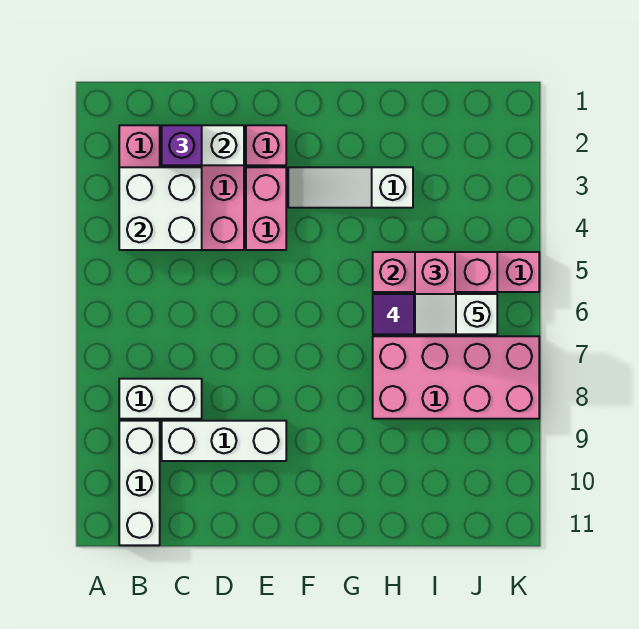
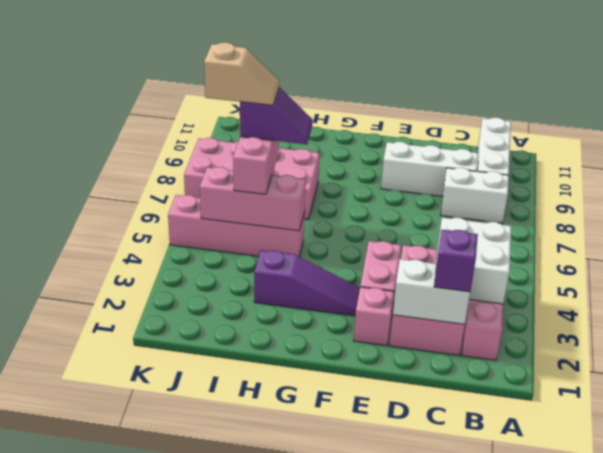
white 1x3 slope [288,167,413,208] -> purple 1x3 slope [254,250,360,316]
white 1x2 slope [415,294,497,334] -> tan 1x2 slope [204,42,279,105]

